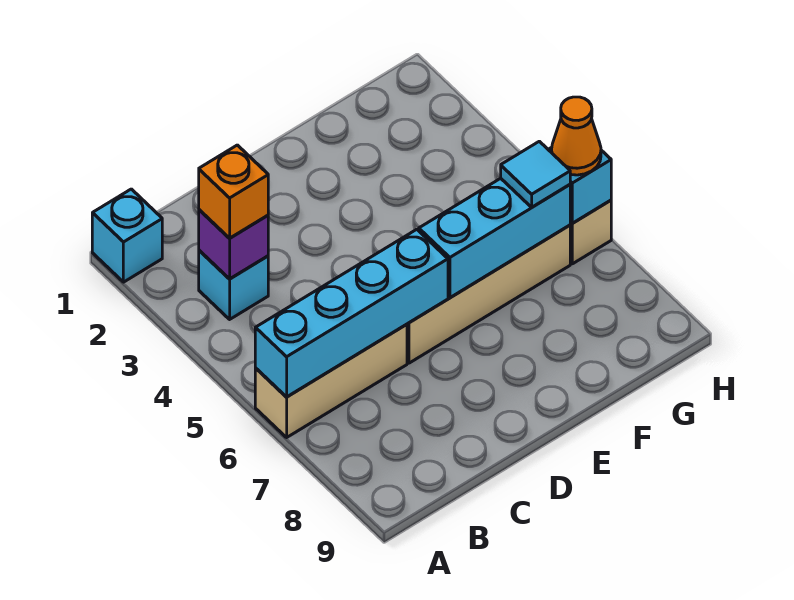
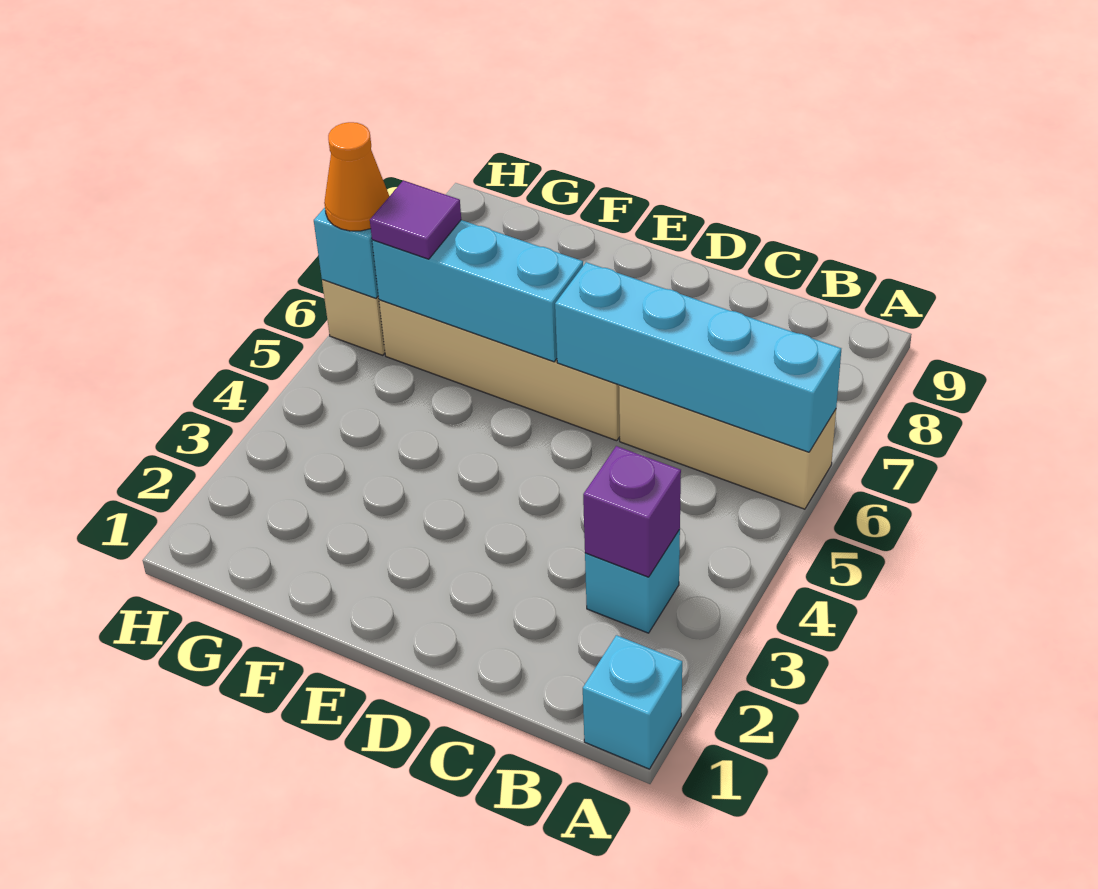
orange 1x1 brick [199,145,268,238] -> none
cyan 1x1 tile [501,141,570,207] -> purple 1x1 tile [370,181,461,259]

